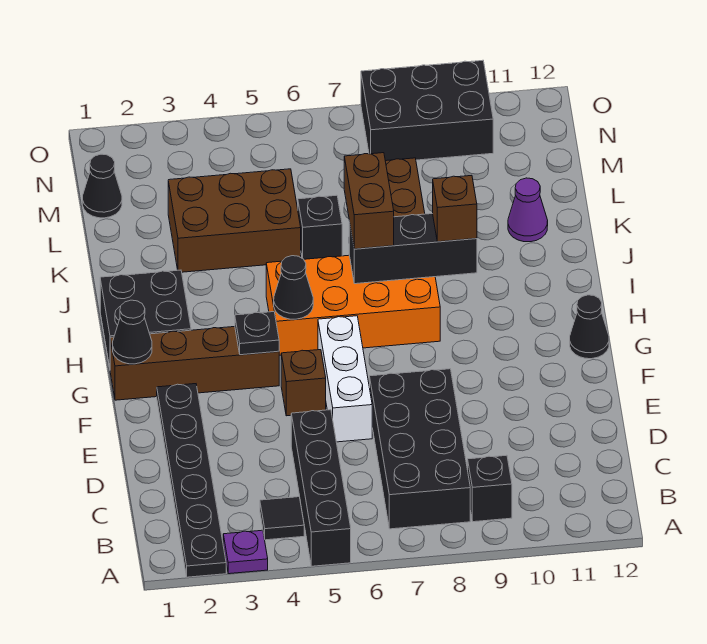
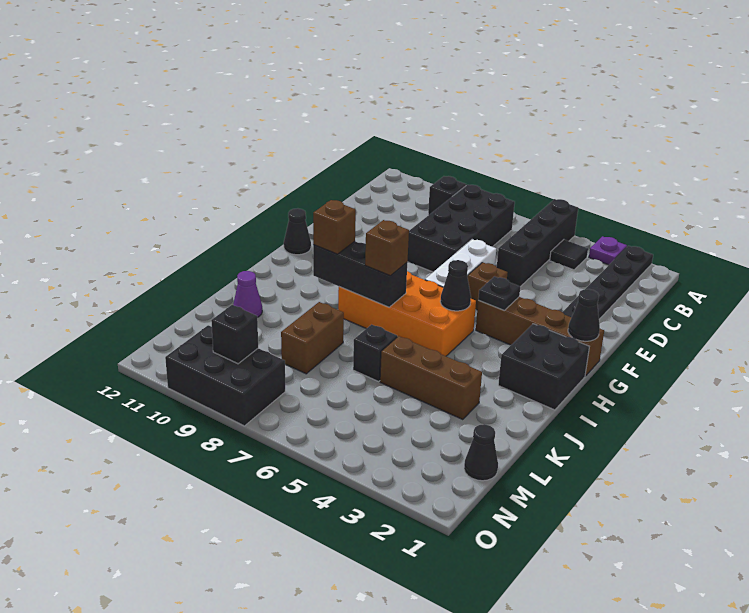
brown 1x2 brick [344,153,394,249] -> brown 1x1 brick [365,220,409,276]
brown 2x3 brick [168,169,301,272] -> brown 1x3 brick [380,336,482,419]
none -> black 1x1 brick [211,305,258,364]

